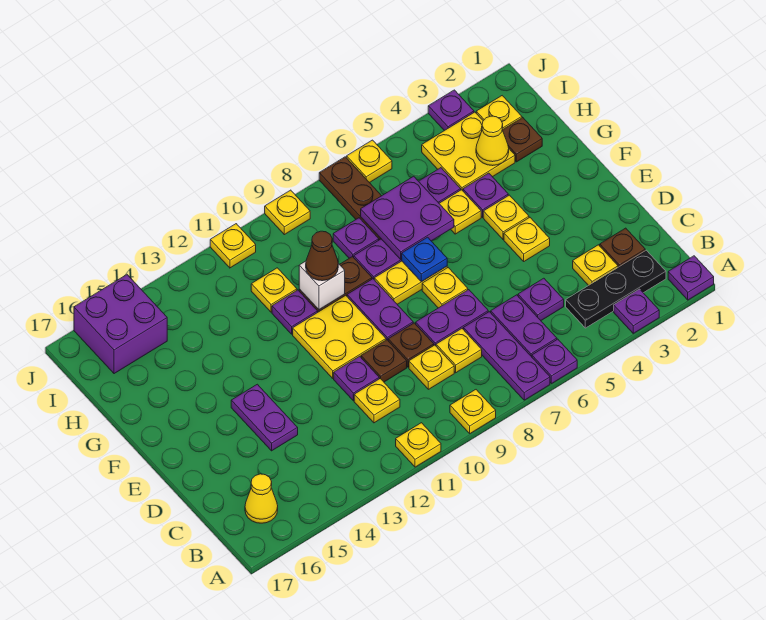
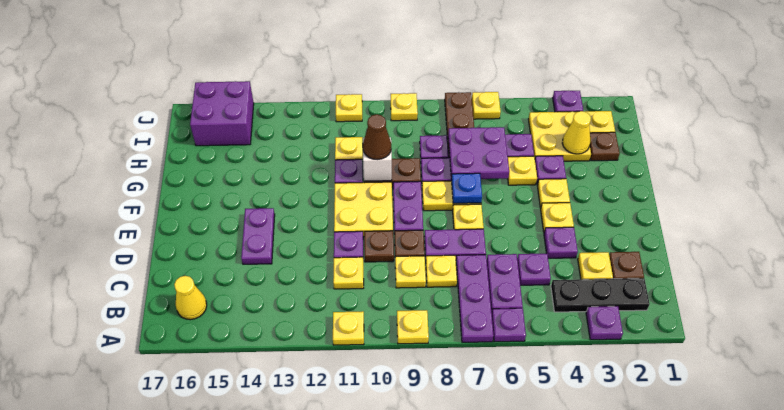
purple 1x1 plate [668,256,714,300] -> purple 1x1 plate moved to [544,227,578,258]

